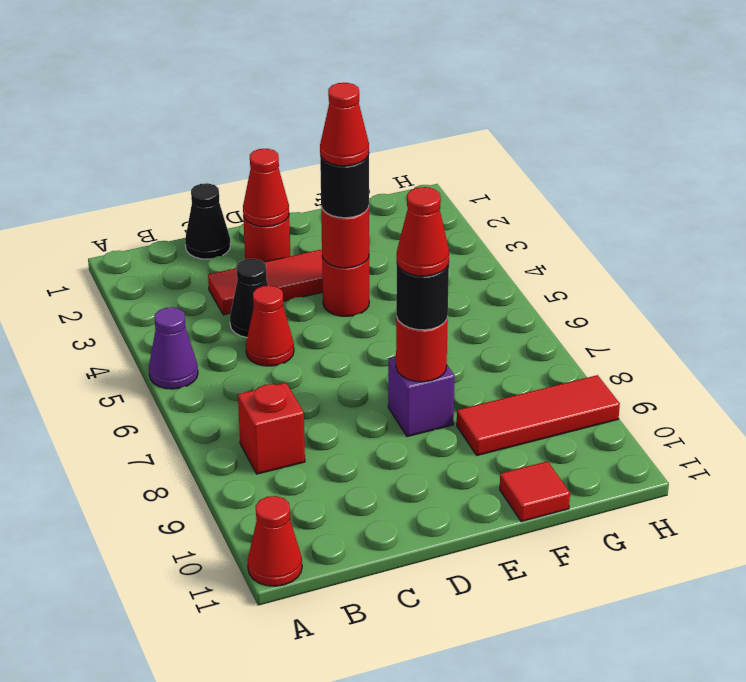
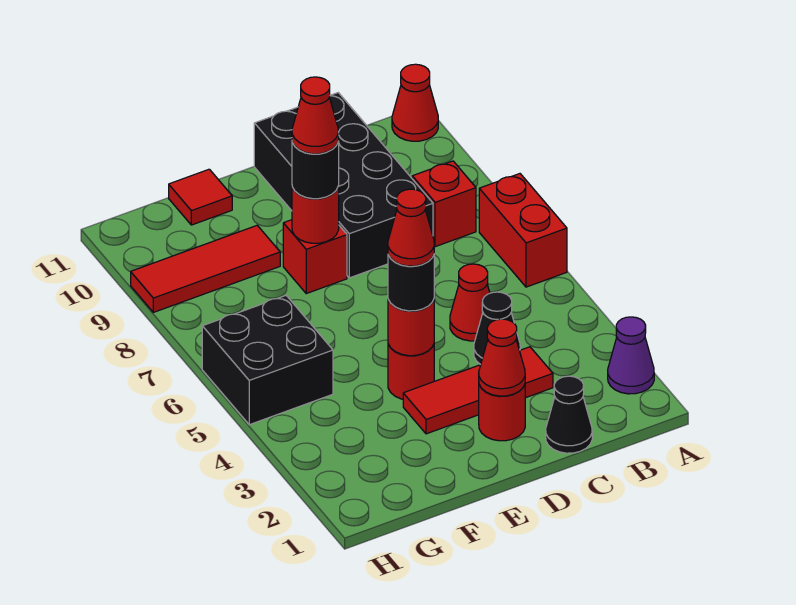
purple 1x1 cone [149,307,198,389] -> purple 1x1 cone moved to [608,317,654,394]
none -> red 1x2 brick [479,174,567,287]
none -> black 2x4 brick [254,93,433,278]
purple 1x1 brick [388,357,455,437] -> red 1x1 brick [283,220,347,294]
none -> black 2x2 brick [202,296,333,425]

